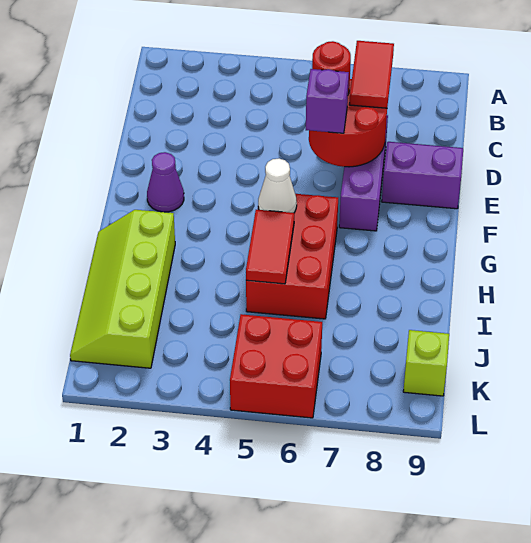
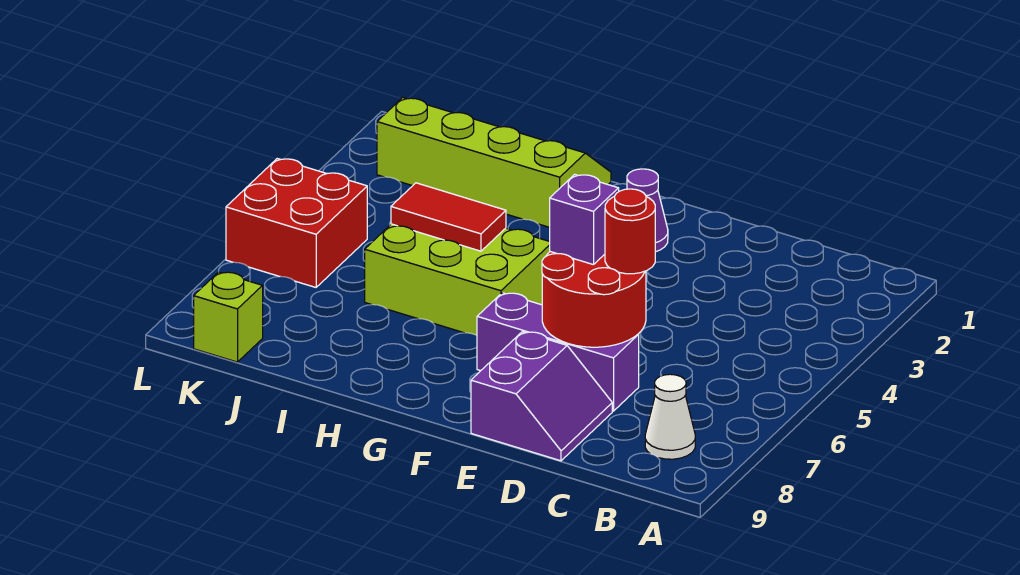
red 1x2 tile [349,41,394,108] -> none
red 2x3 brick [246,194,338,319] -> lime 2x3 brick [365,224,550,335]
white 1x1 cone [258,159,297,213] -> white 1x1 cone moved to [645,374,695,459]

